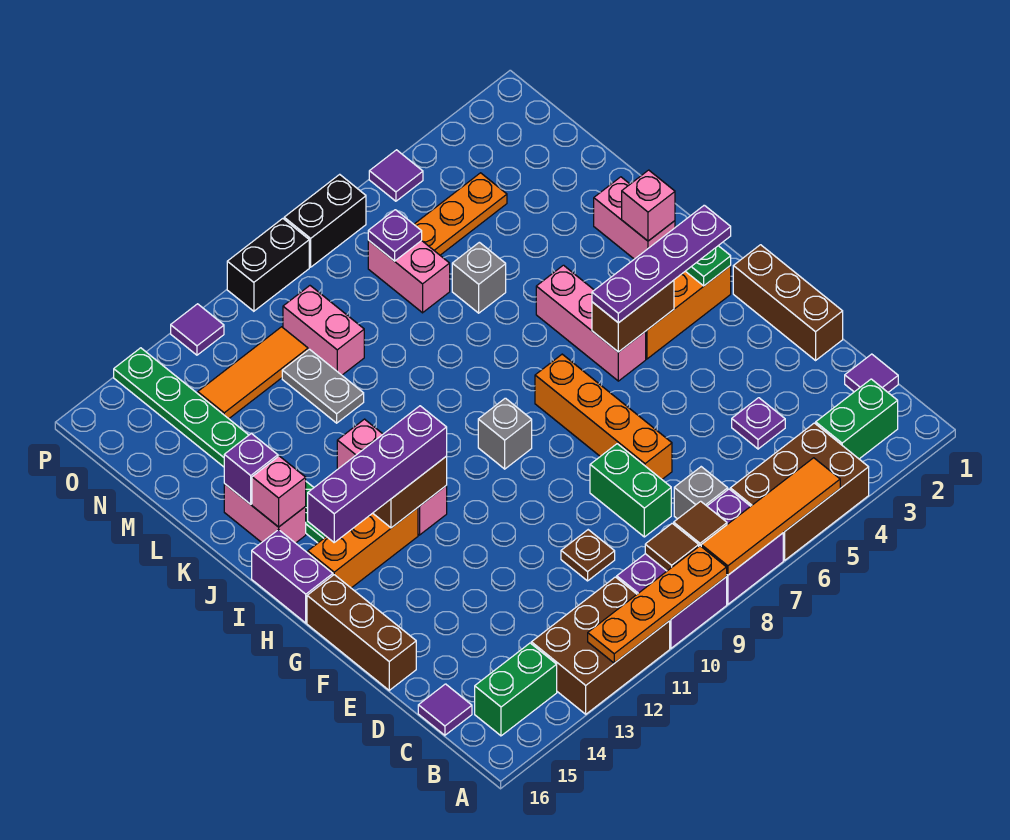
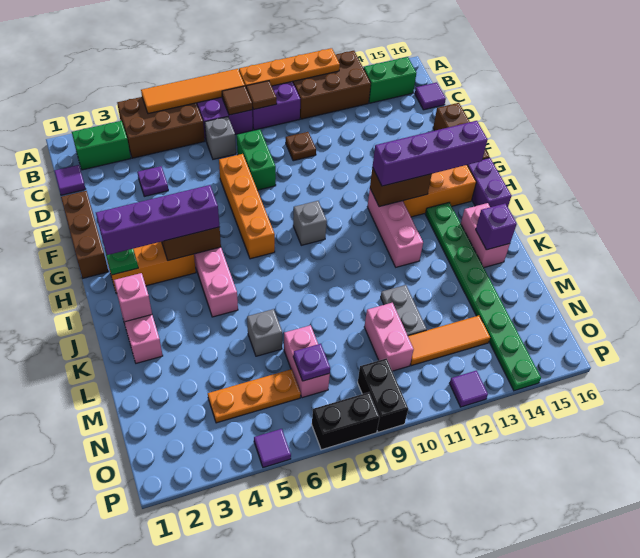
purple 1x4 plate [592,205,731,323] -> purple 1x4 brick [96,185,219,255]
pink 1x1 brick [252,456,306,527] -> none
black 1x2 brick [227,219,309,311] -> black 1x2 brick turned to [358,358,408,432]

